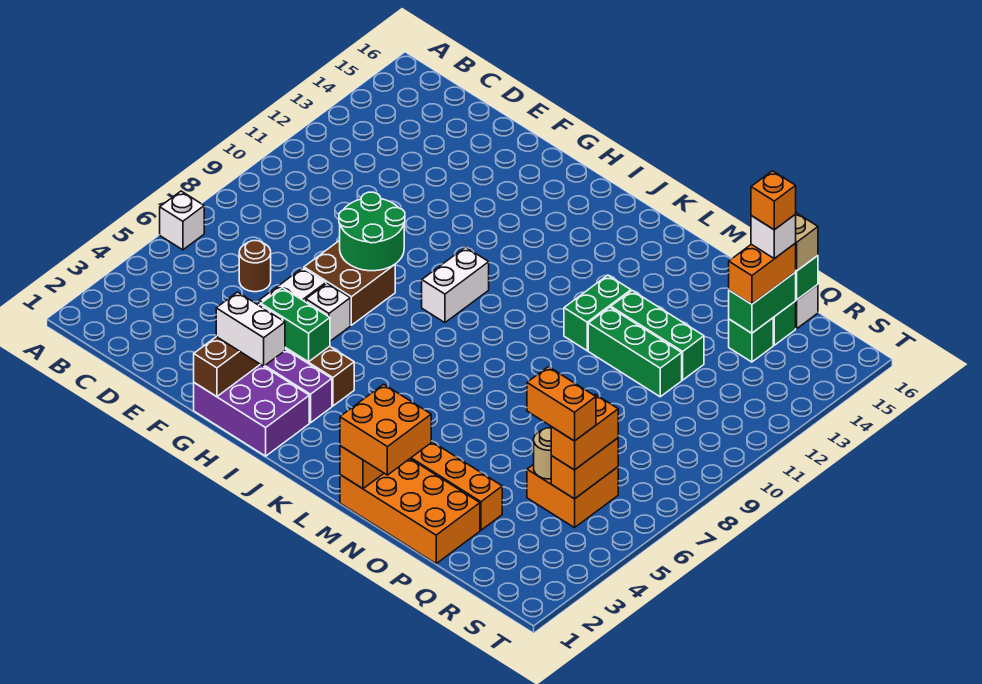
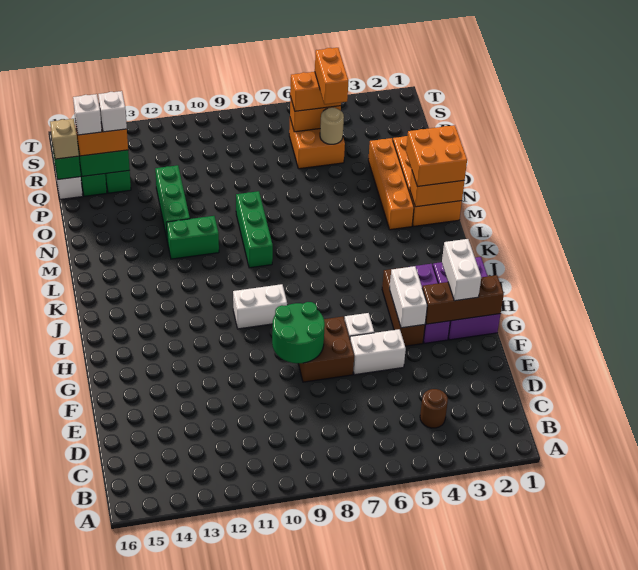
white 1x1 brick [160,191,204,250] -> white 1x1 brick moved to [98,91,127,132]
brown 1x1 round brick [239,241,271,292] -> brown 1x1 round brick moved to [420,389,448,428]
green 1x2 brick [261,288,330,362] -> white 1x2 brick [390,266,427,328]
green 1x3 brick [588,307,682,397] -> green 1x3 brick moved to [236,191,273,268]
orange 1x1 brick [751,171,796,230] -> none

